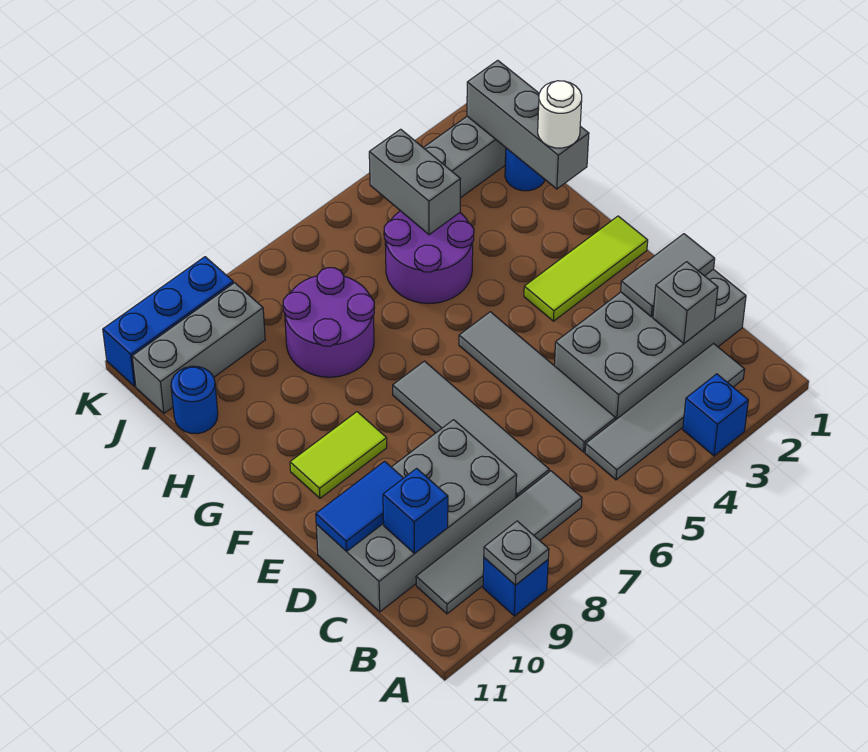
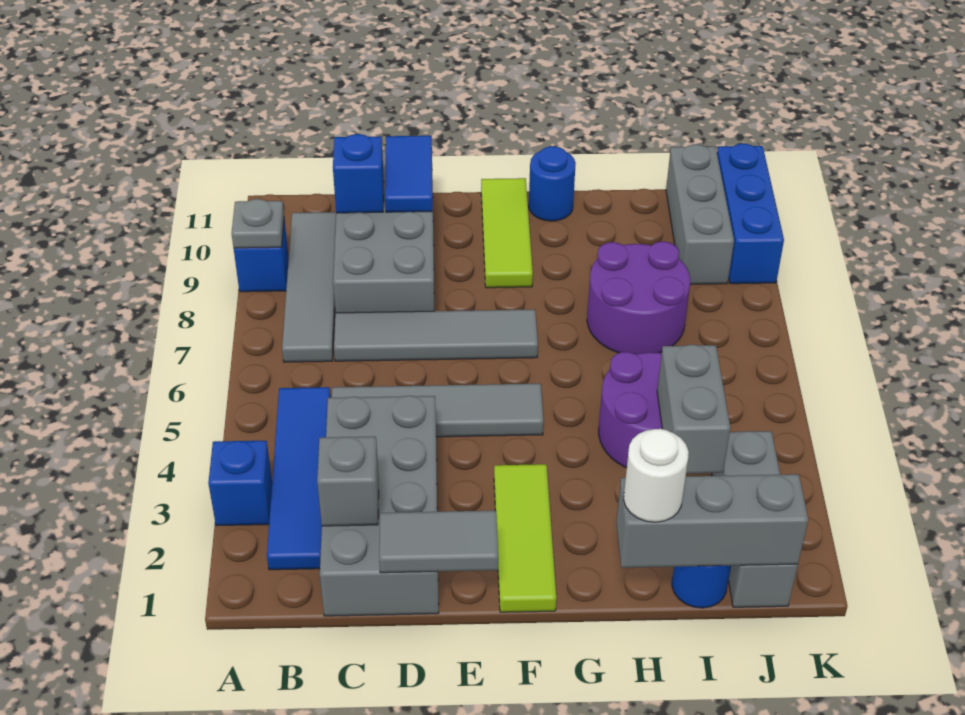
grey 1x4 tile [585,344,745,480] -> blue 1x4 tile [267,387,331,570]
grey 1x2 tile [621,234,715,317] -> grey 1x2 tile turned to [379,511,498,573]
lime 1x2 tile [290,412,387,498] -> lime 1x3 tile [481,178,533,288]
grey 1x2 brick [369,129,460,235] -> grey 1x2 brick turned to [657,345,730,474]
blue 1x1 round brick [171,366,218,434] -> blue 1x1 round brick moved to [529,146,576,221]

